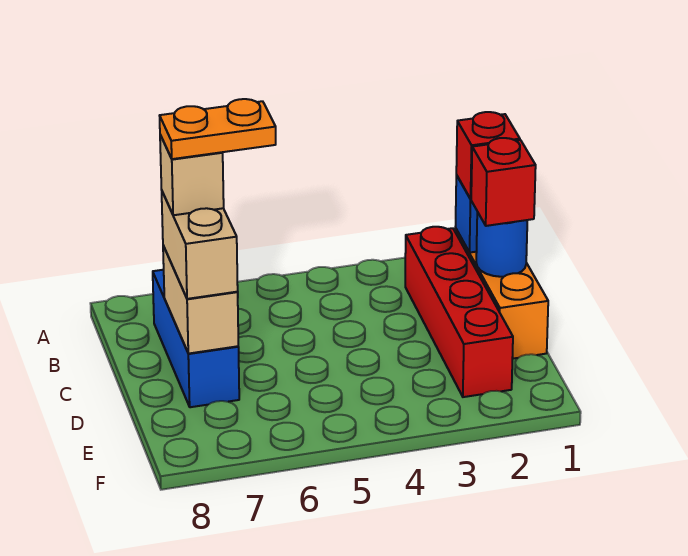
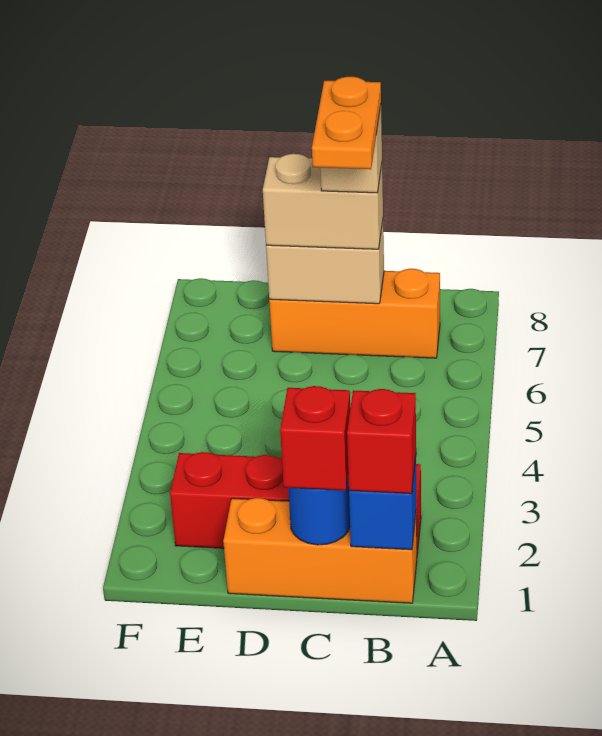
blue 1x3 brick [153,270,239,407] -> orange 1x3 brick [269,269,440,358]

